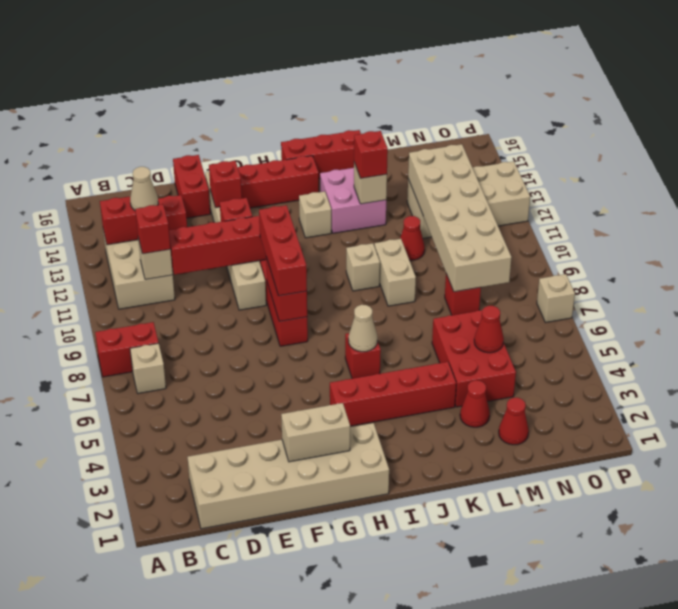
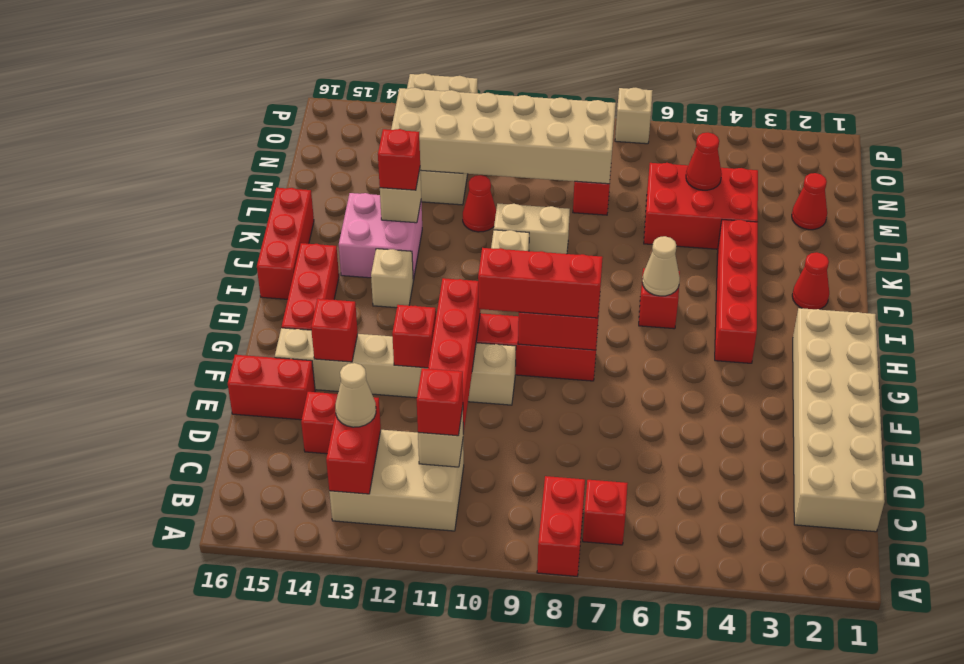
tan 1x1 brick [130,343,166,393] -> red 1x1 brick [583,480,628,545]
tan 1x2 brick [281,403,350,462] -> none
red 1x1 cone [460,380,490,427] -> red 1x1 cone moved to [792,252,829,309]

